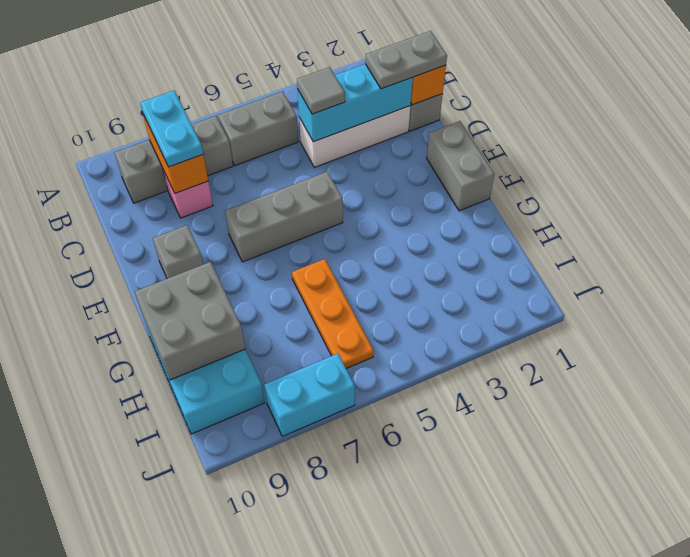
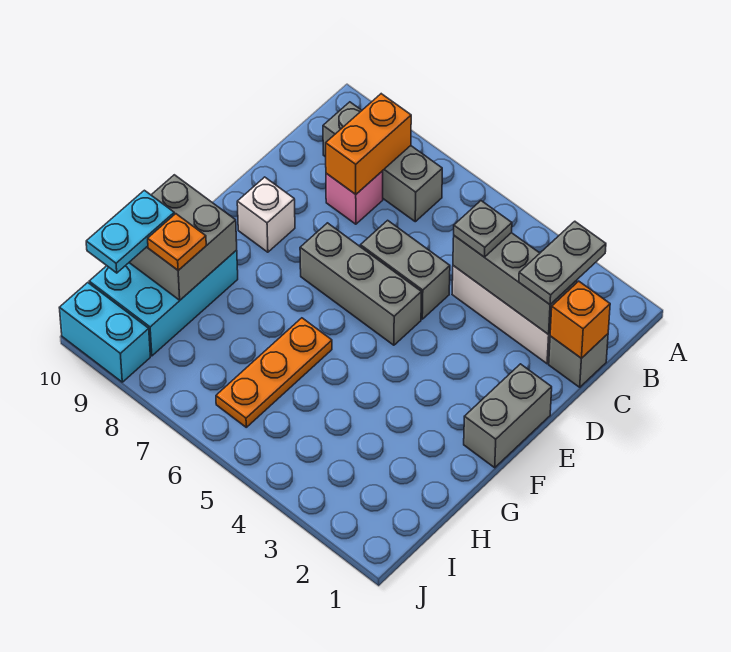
grey 1x2 brick [218,92,298,165] -> grey 1x2 brick moved to [360,220,450,319]
cyan 1x2 plate [140,91,203,167] -> cyan 1x2 plate moved to [86,190,174,273]
grey 1x2 plate [365,31,447,89] -> grey 1x2 plate turned to [519,221,606,304]
cyan 1x3 brick [297,64,413,142] -> grey 1x3 brick [453,233,577,334]
grey 1x1 tile [297,67,345,114] -> grey 1x1 plate [454,201,512,257]
grey 1x1 brick [153,225,203,279] -> white 1x1 brick [237,177,295,252]
none -> orange 1x1 plate [148,214,206,270]
cyan 1x2 brick [264,354,355,436] -> cyan 1x2 brick moved to [59,283,150,382]

